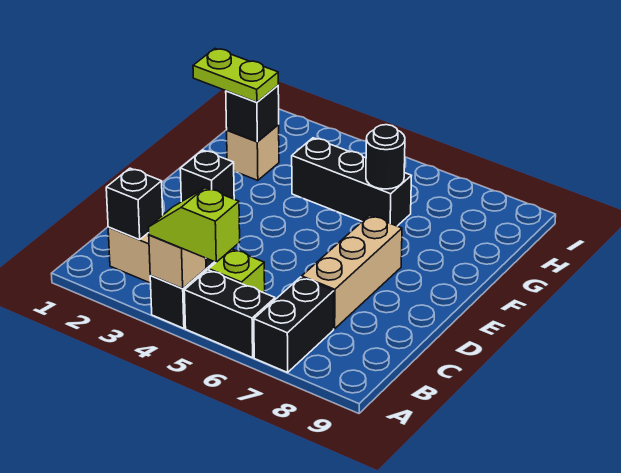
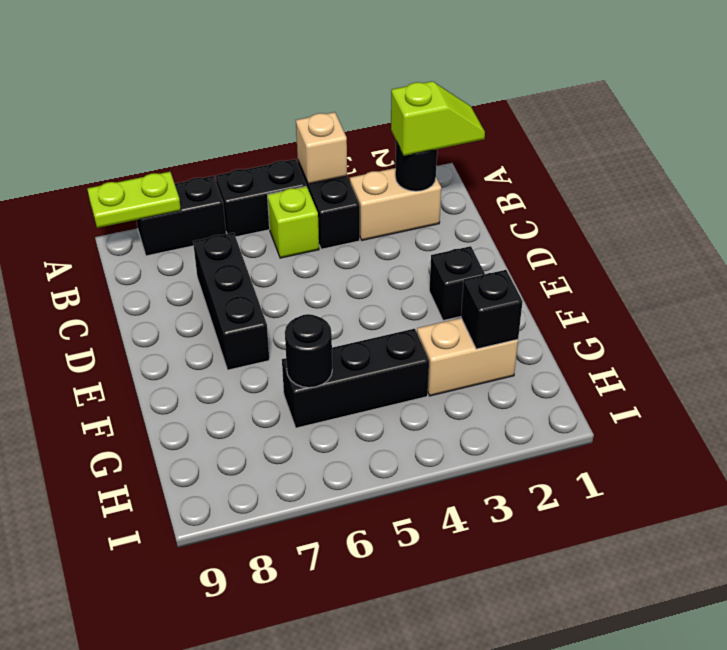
lime 1x2 slope [148,188,240,262] -> lime 1x2 slope moved to [391,81,485,156]
black 1x2 brick [254,277,334,372] -> black 1x2 brick turned to [136,176,226,256]
black 1x1 brick [106,168,163,240] -> black 1x1 round brick [395,141,437,191]
tan 1x3 brick [302,215,402,329] -> black 1x3 brick [193,233,269,370]
lime 1x2 plate [193,49,278,102] -> lime 1x2 plate moved to [87,172,181,228]
tan 1x1 brick [227,125,279,180] -> tan 1x2 brick [417,318,518,396]

